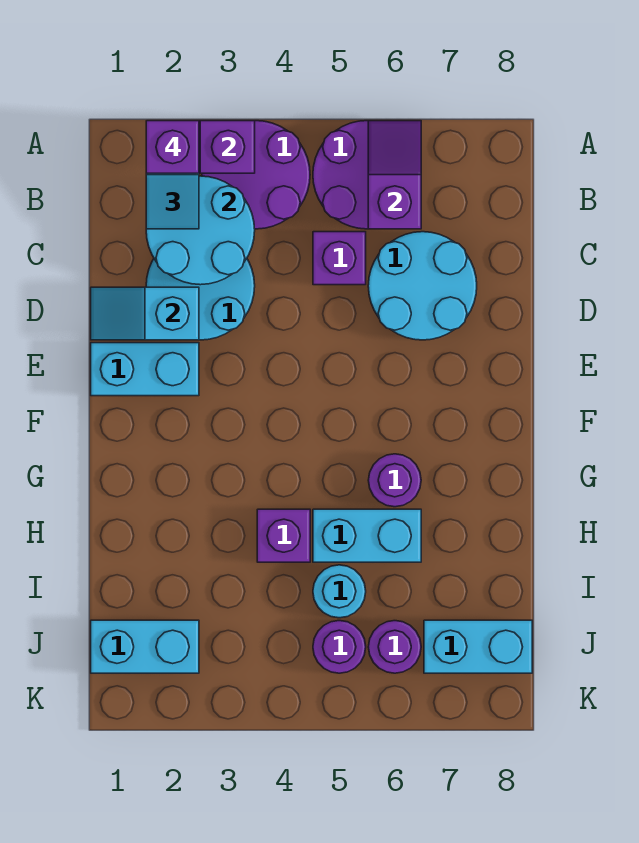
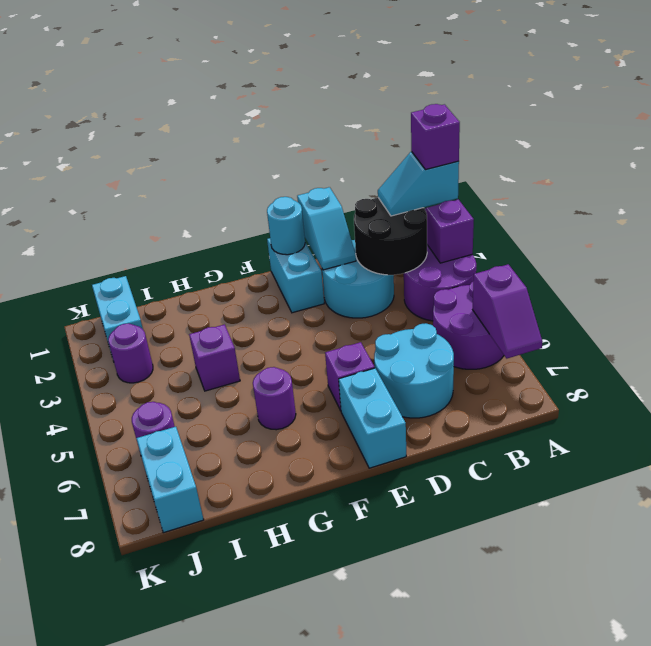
purple 1x2 slope [368,121,421,229] -> purple 1x2 slope turned to [473,264,542,358]
cyan 2x2 round brick [146,176,255,285] -> black 2x2 round brick [354,197,427,275]
purple 1x1 brick [313,232,366,285] -> purple 1x1 brick moved to [325,342,375,411]
cyan 1x2 slope [91,287,199,340] -> cyan 1x2 slope turned to [297,187,356,270]
cyan 1x2 brick [313,509,421,562] -> cyan 1x2 brick moved to [339,368,406,468]
cyan 1x1 round brick [313,565,366,618] -> cyan 1x1 round brick moved to [267,197,305,255]
purple 1x1 round brick [313,621,366,673] -> purple 1x1 round brick moved to [108,323,153,383]

